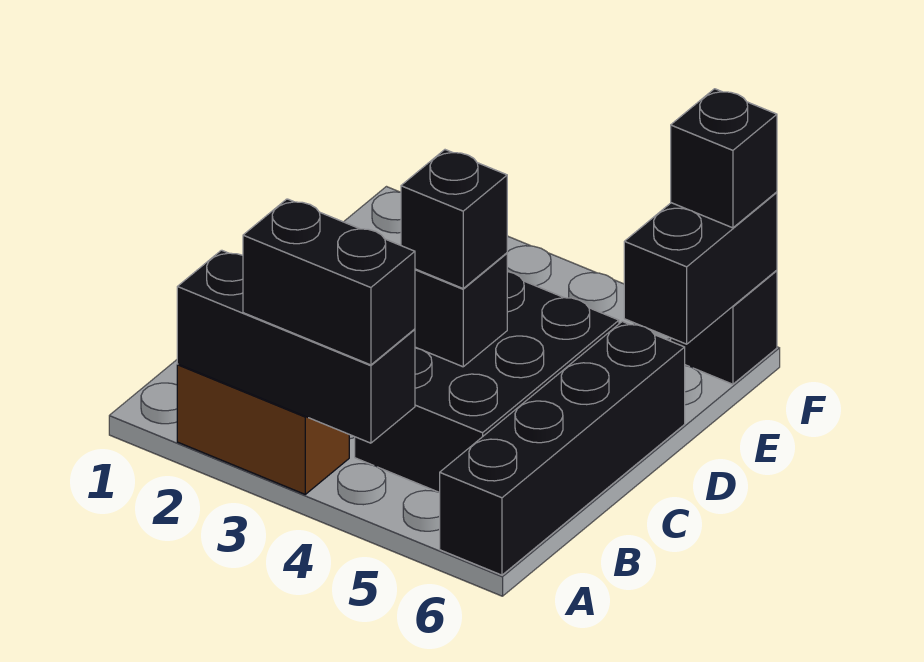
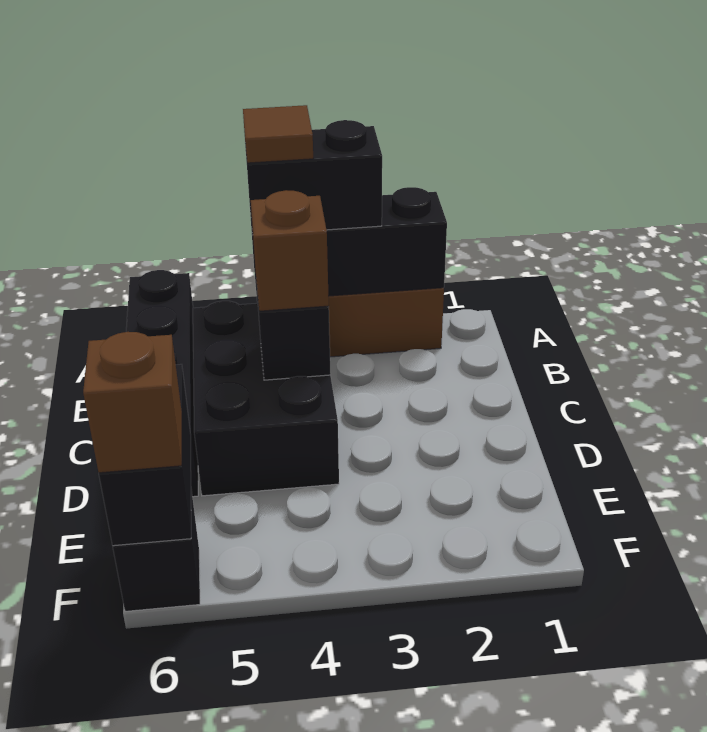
none -> brown 1x1 tile [243,105,313,163]
black 1x1 brick [401,150,507,288] -> brown 1x1 brick [251,190,329,311]
black 1x1 brick [671,89,777,228] -> brown 1x1 brick [83,332,182,473]

